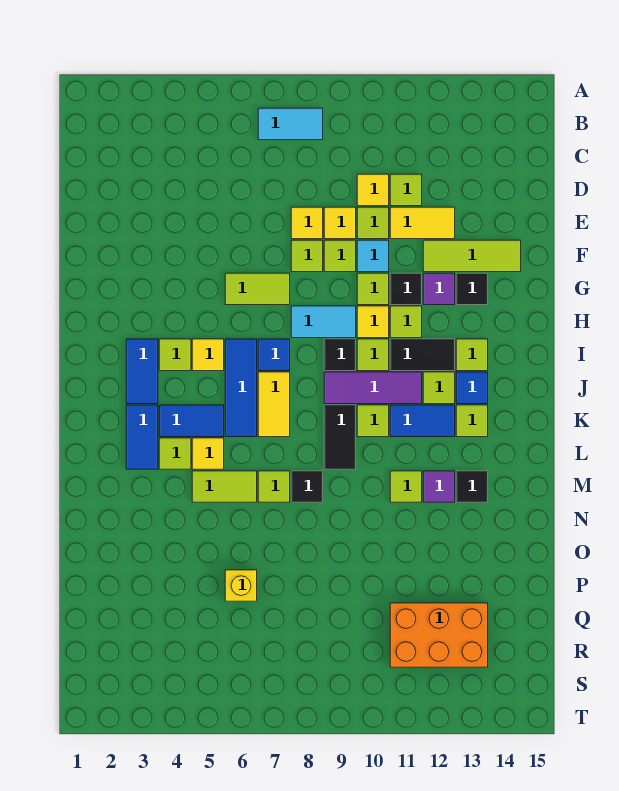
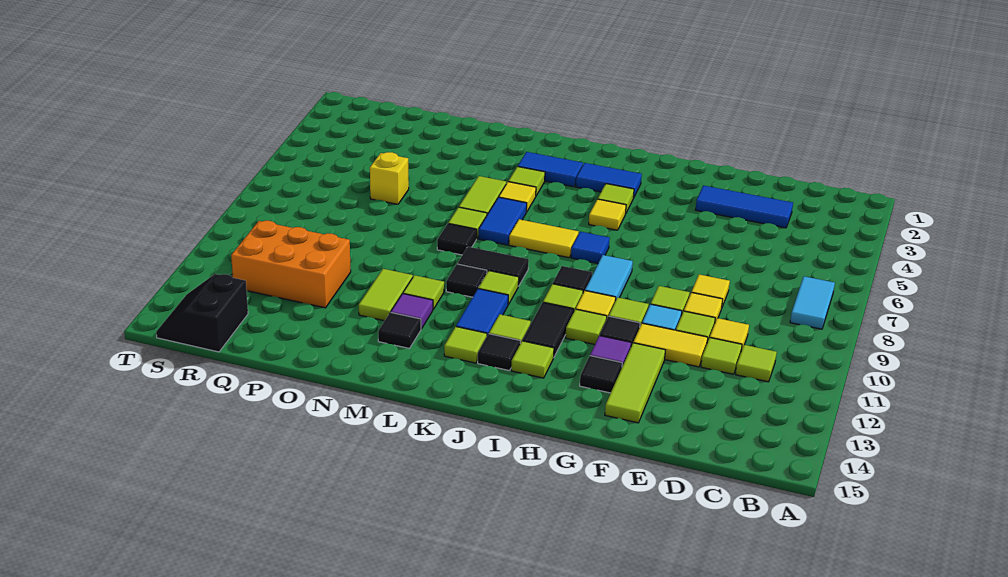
yellow 1x2 tile [390,207,455,239] -> yellow 1x2 tile turned to [633,323,708,367]
lime 1x1 tile [291,240,323,272] -> lime 1x1 tile moved to [736,345,777,382]
lime 1x2 tile [225,273,290,305] -> lime 1x2 tile moved to [359,269,413,321]
blue 1x3 tile [225,339,257,437] -> blue 1x3 tile moved to [696,185,793,228]
purple 1x3 tile [324,372,422,404] -> none
blue 1x1 tile [456,372,488,404] -> black 1x1 tile [478,334,520,371]
blue 1x2 tile [159,405,224,437] -> blue 1x2 tile moved to [478,197,527,245]
none -> black 1x1 tile [446,264,487,297]
orange 2x3 brick [390,603,488,667] -> orange 2x3 brick turned to [231,221,351,308]
none -> black 2x2 slope [156,274,248,352]

